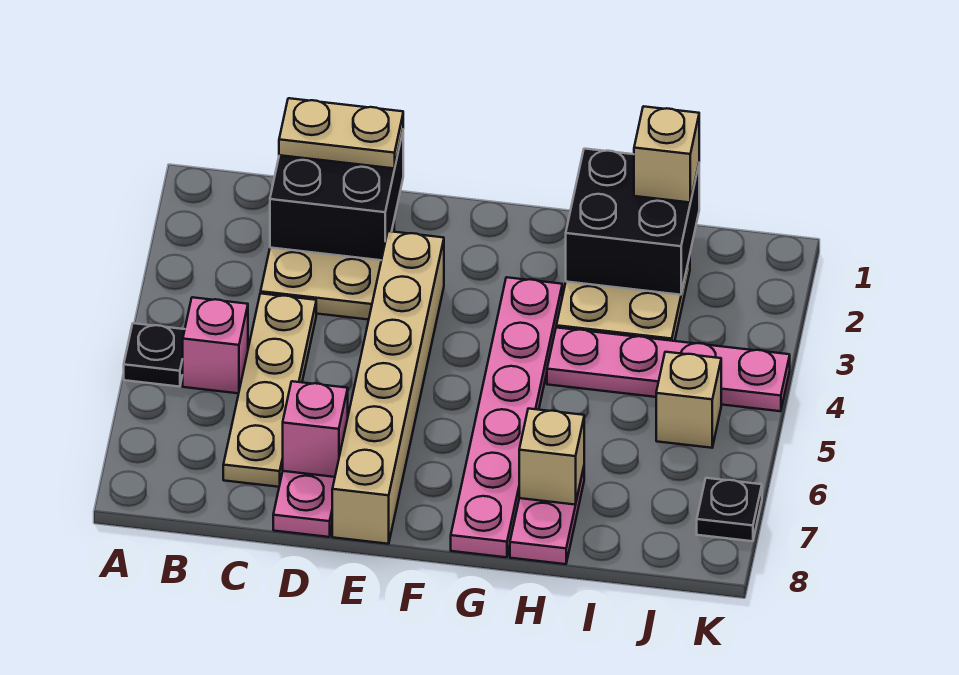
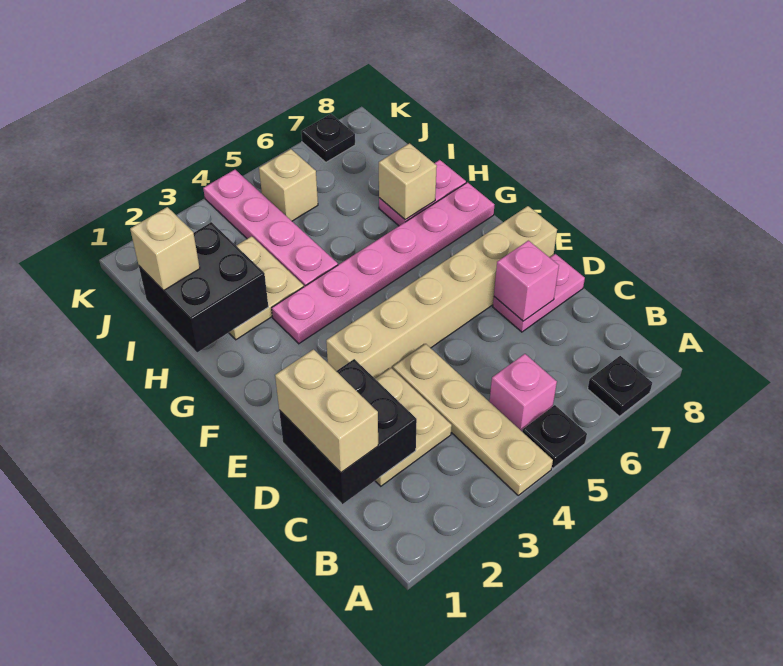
none -> black 1x1 plate [588,356,652,416]
tan 1x2 plate [279,98,403,168] -> tan 1x2 brick [275,349,378,472]
tan 1x4 plate [223,293,316,487] -> tan 1x4 plate turned to [393,344,553,495]

